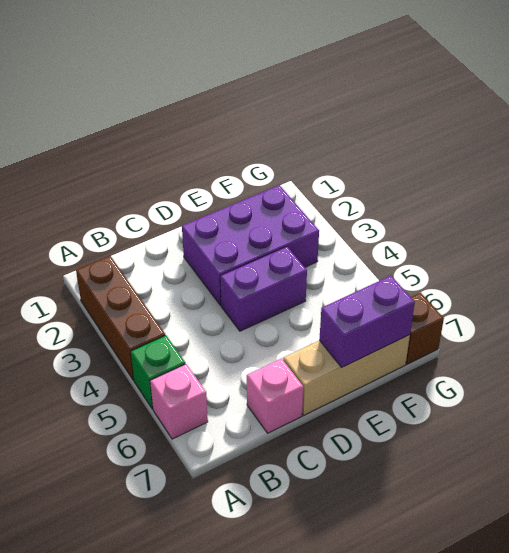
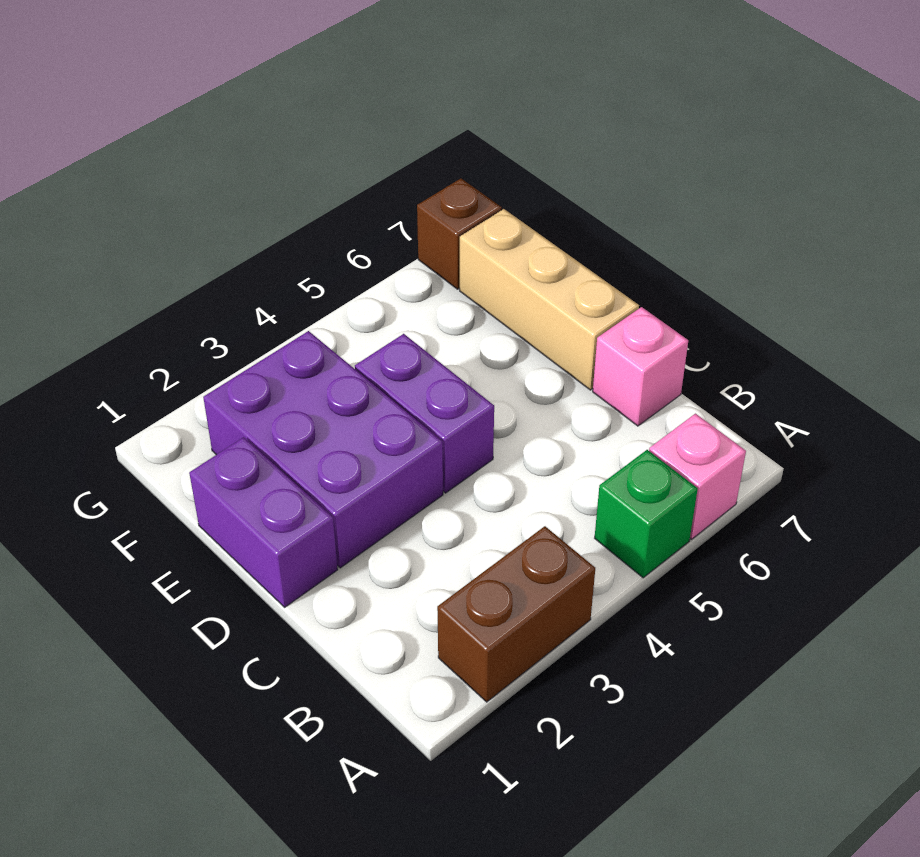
brown 1x3 brick [76,256,165,380] -> brown 1x2 brick [437,526,595,702]
purple 1x2 brick [319,276,415,367] -> purple 1x2 brick moved to [189,437,338,607]

